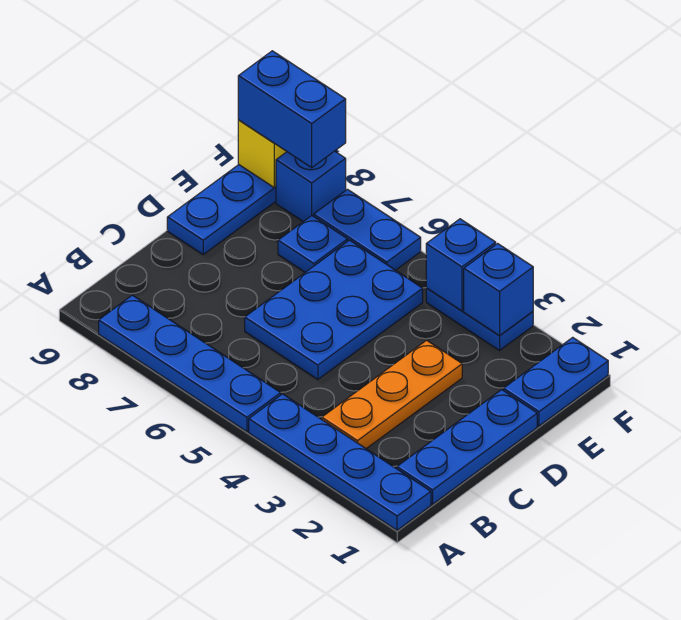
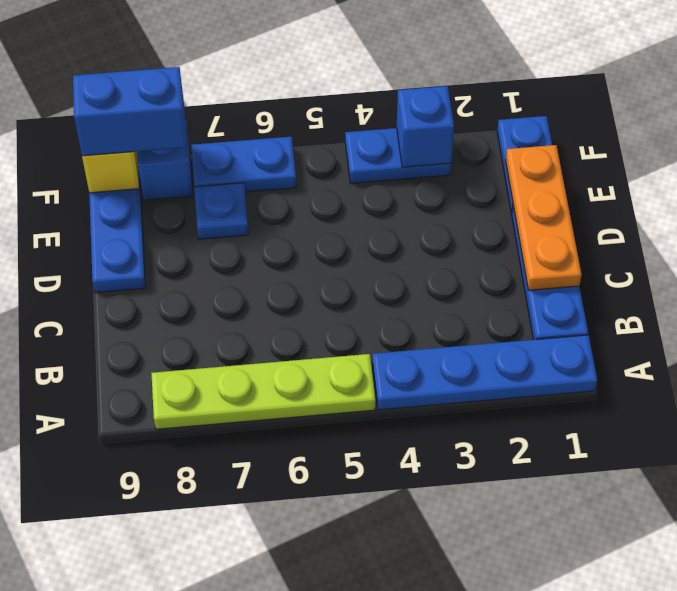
blue 1x4 plate [99,295,281,432] -> lime 1x4 plate [151,354,376,429]
orange 1x3 plate [322,340,462,449] -> orange 1x3 plate moved to [506,145,582,290]
blue 2x3 plate [245,240,423,379] -> none
blue 1x1 brick [426,219,496,311] -> none

